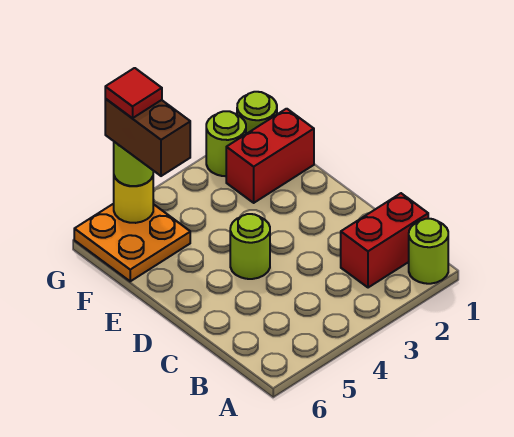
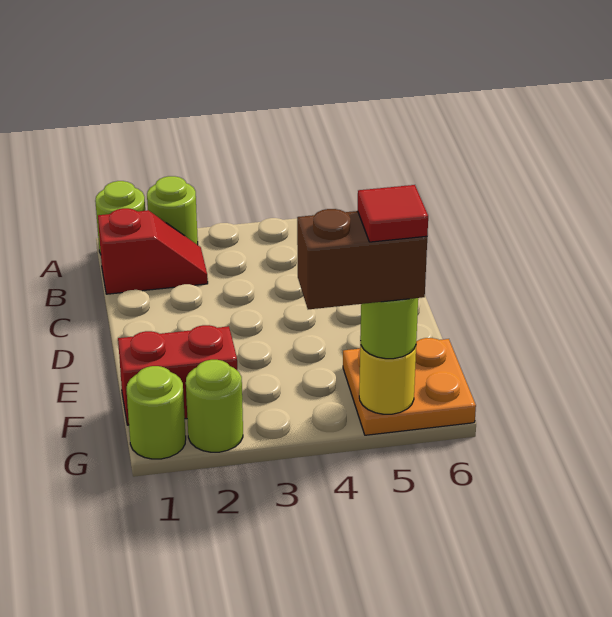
red 1x2 brick [341,193,428,288] -> red 1x2 slope [98,208,208,294]
lime 1x1 round brick [230,214,270,279] -> lime 1x1 round brick moved to [147,176,198,245]
brown 1x2 brick [105,99,190,176] -> brown 1x2 brick turned to [297,209,427,309]

